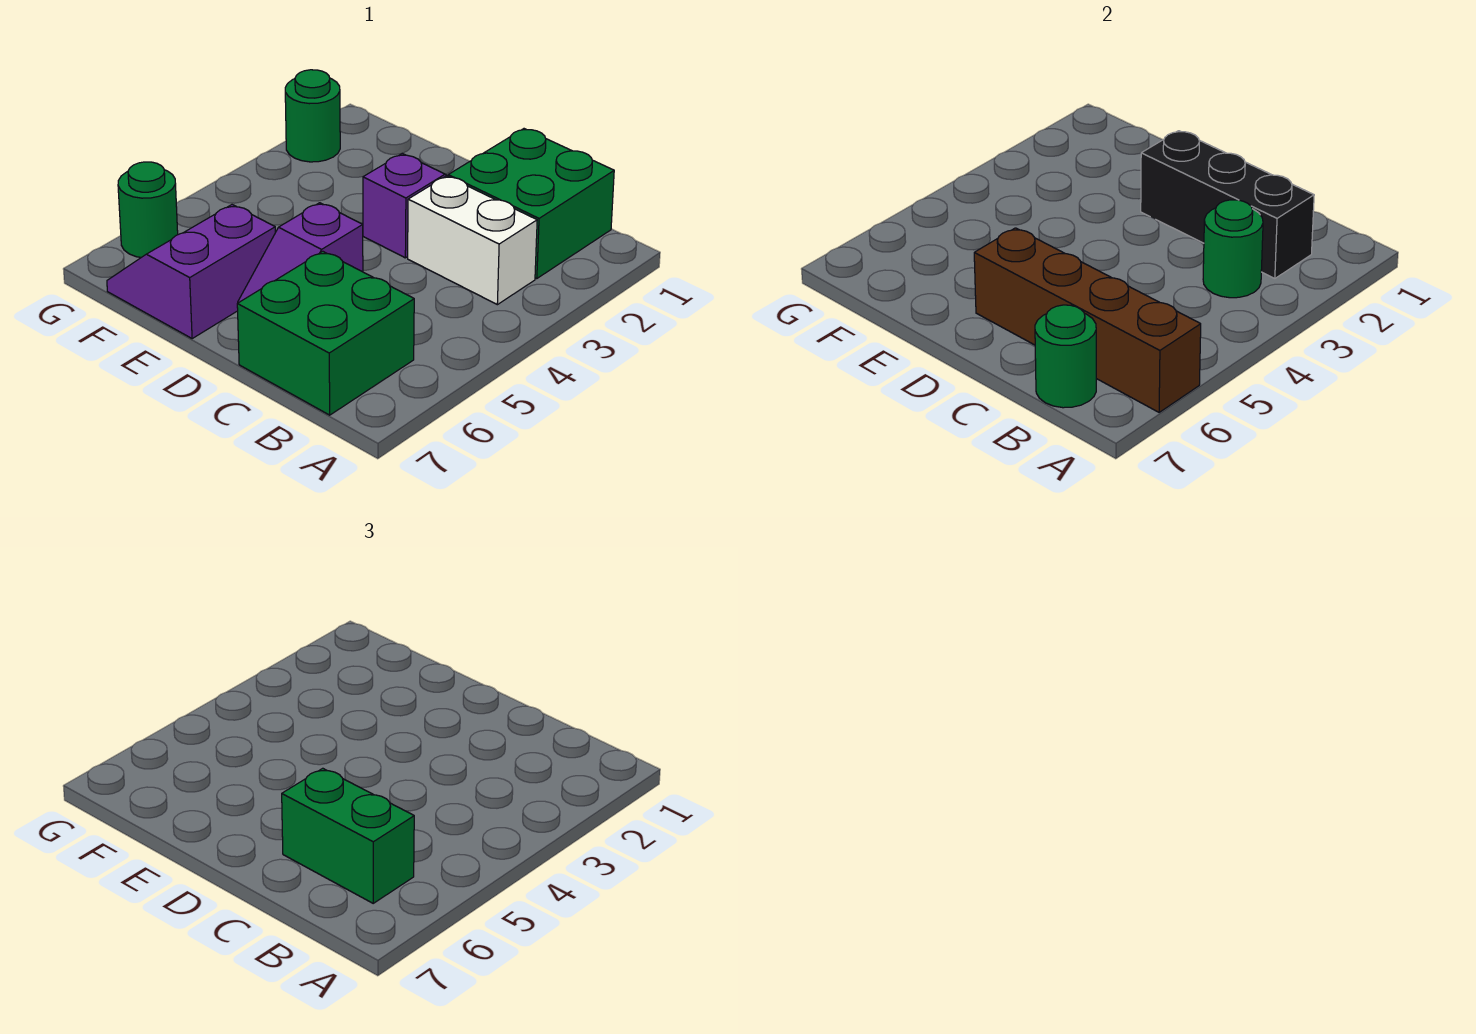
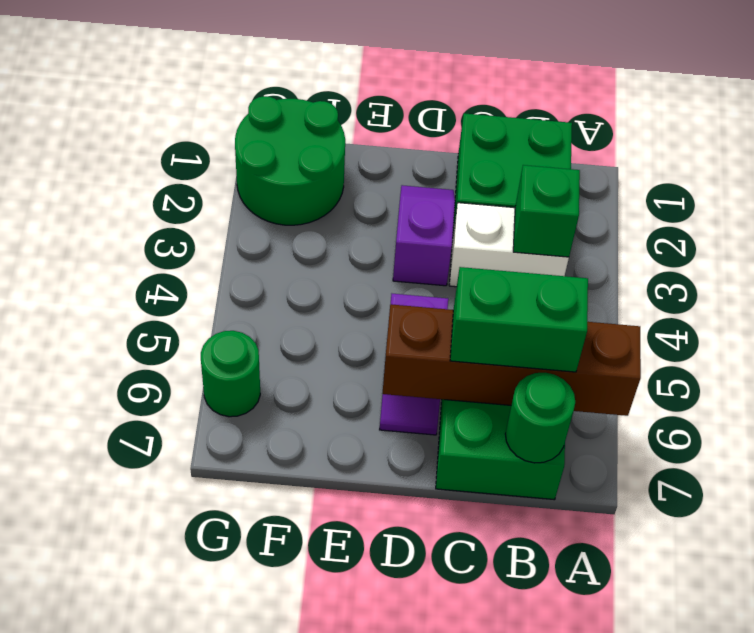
black 1x3 brick [1141,131,1314,279] -> none
green 1x1 round brick [1203,200,1263,298] -> green 1x1 brick [513,165,580,257]
purple 2x2 slope [107,205,275,339] -> none
green 1x1 round brick [285,70,340,162] -> green 2x2 round brick [235,96,345,225]

